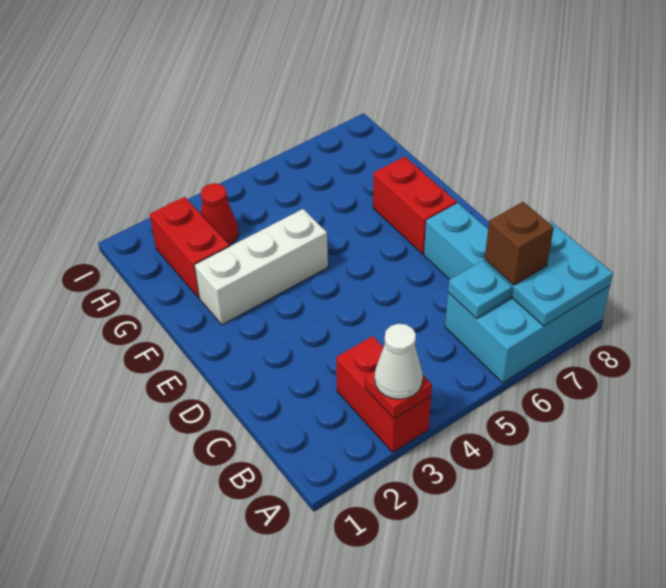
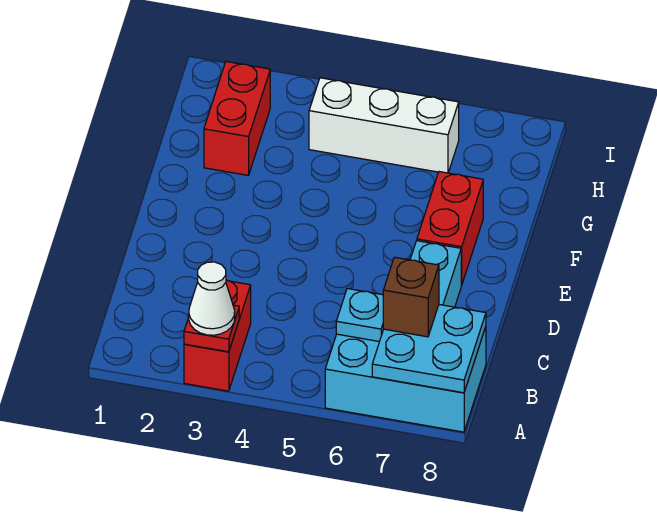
white 1x3 brick [195,209,328,325] -> white 1x3 brick moved to [309,78,459,173]
red 1x1 cone [201,183,239,245] -> none

